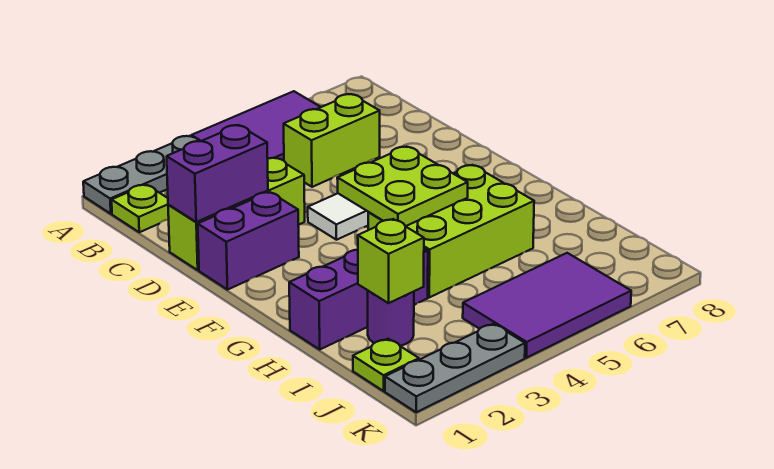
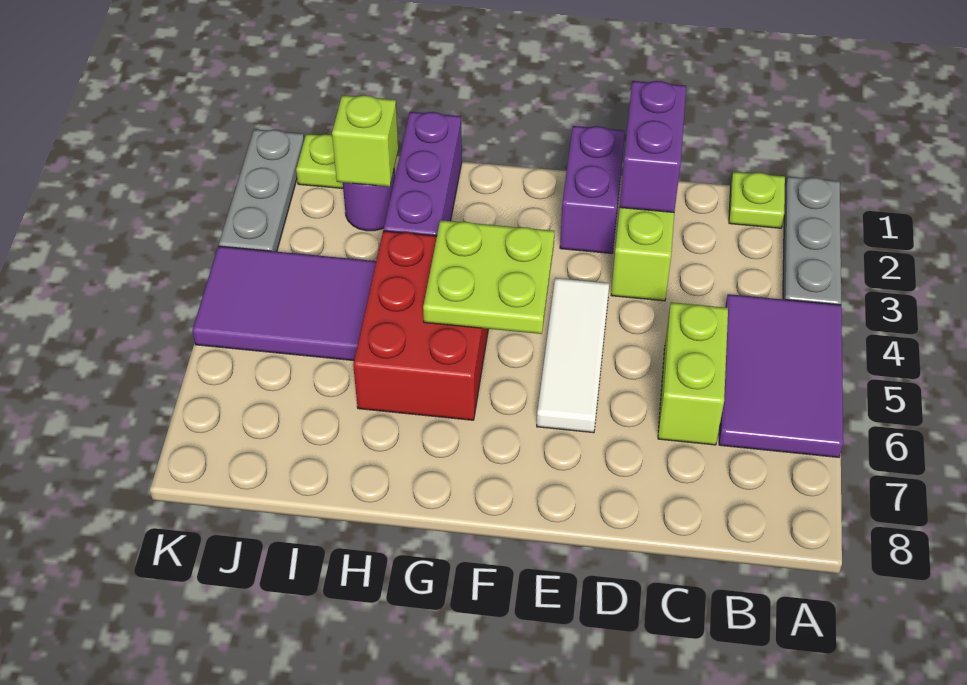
lime 2x3 brick [368,165,534,297] -> red 2x3 brick [353,231,488,420]
purple 2x3 tile [463,253,631,358] -> purple 2x3 tile turned to [192,246,376,361]

